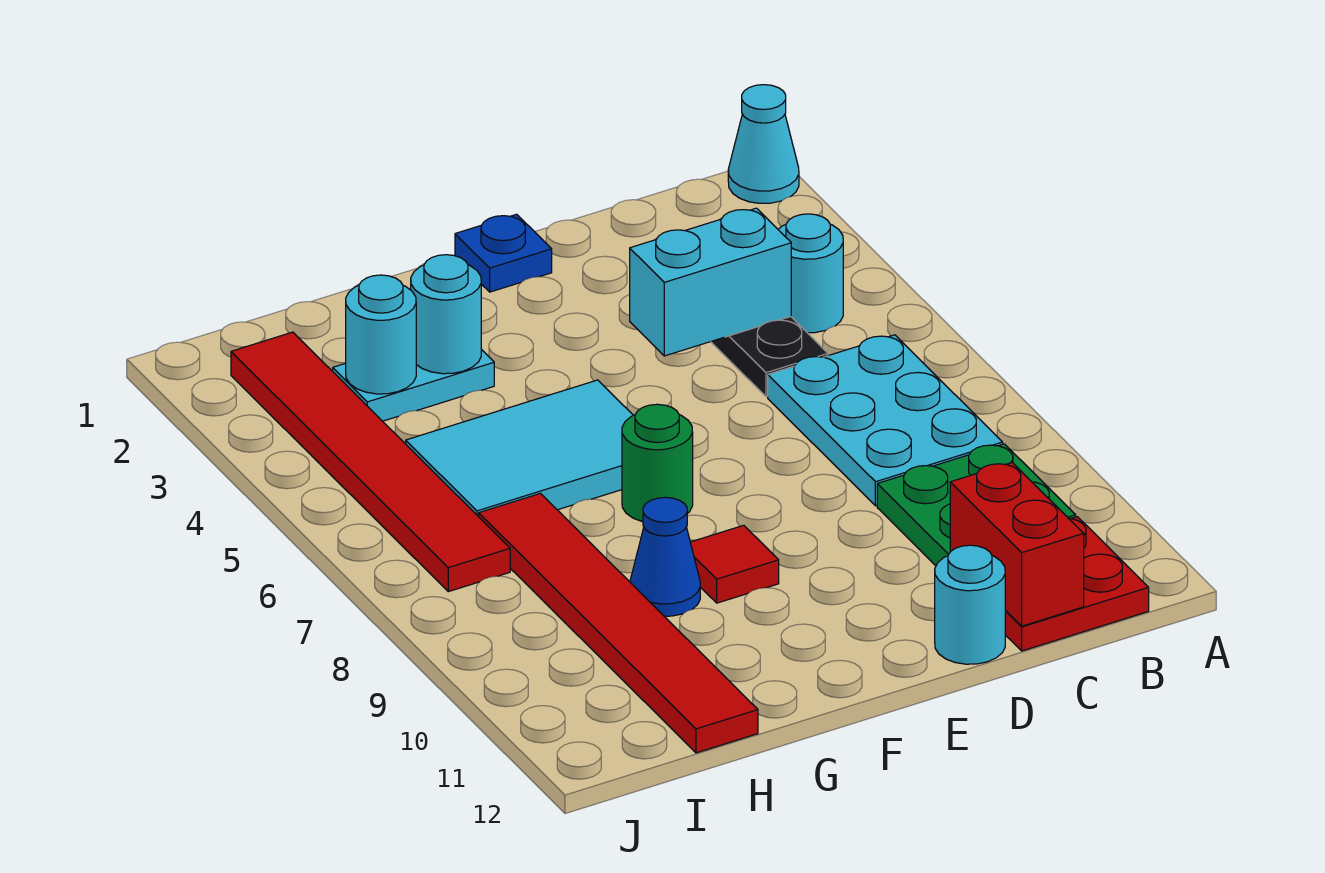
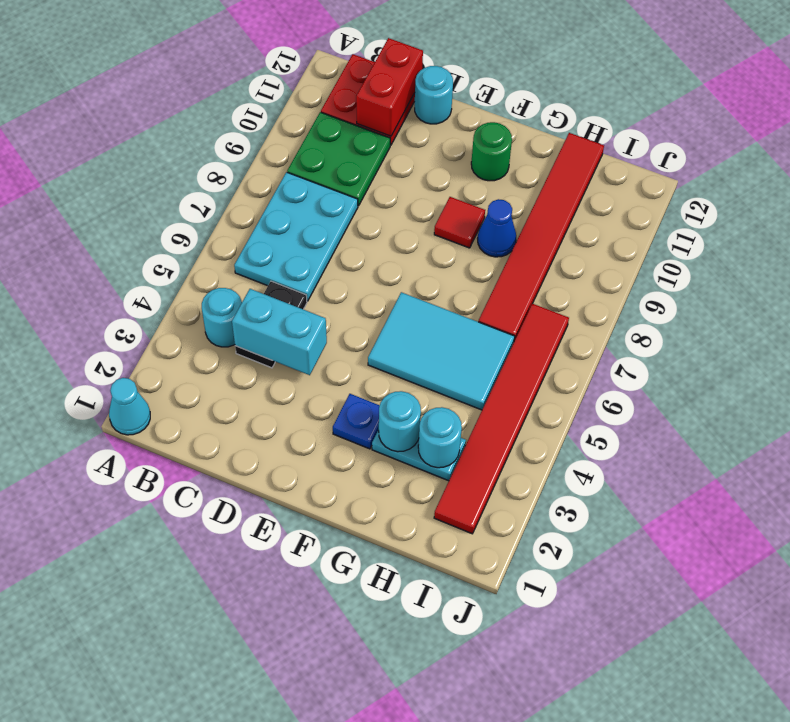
blue 1x1 plate [455,214,552,292] -> blue 1x1 plate moved to [333,394,380,449]
green 1x1 round brick [622,404,693,522] -> green 1x1 round brick moved to [471,122,512,181]

